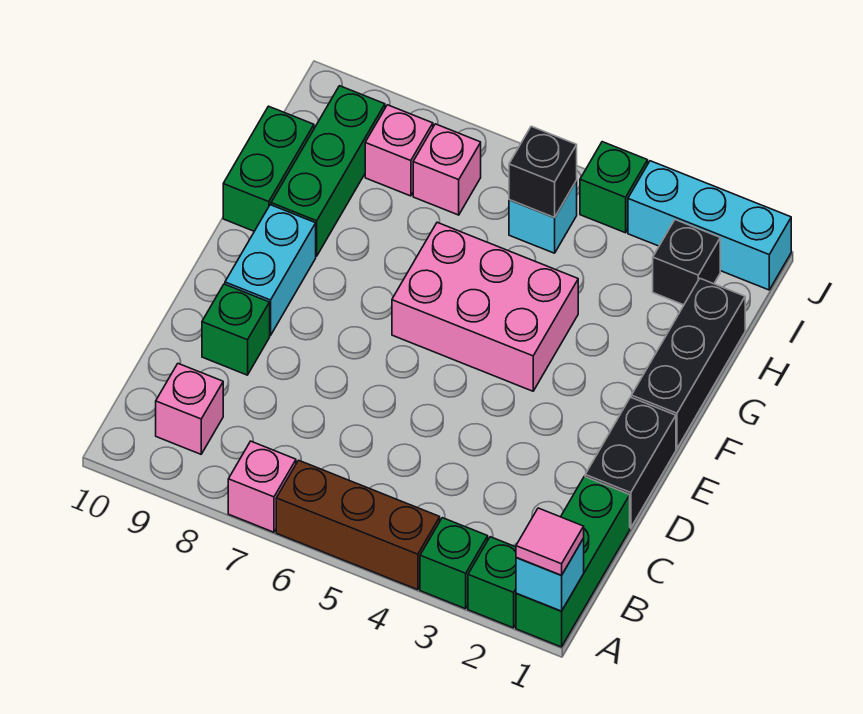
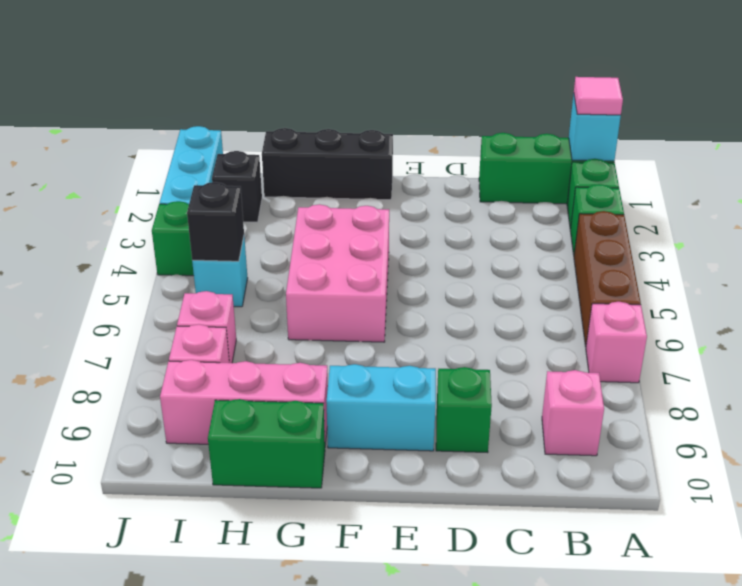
black 1x2 brick [585,397,676,528] -> none
green 1x3 brick [271,86,385,256] -> pink 1x3 brick [160,360,328,445]

